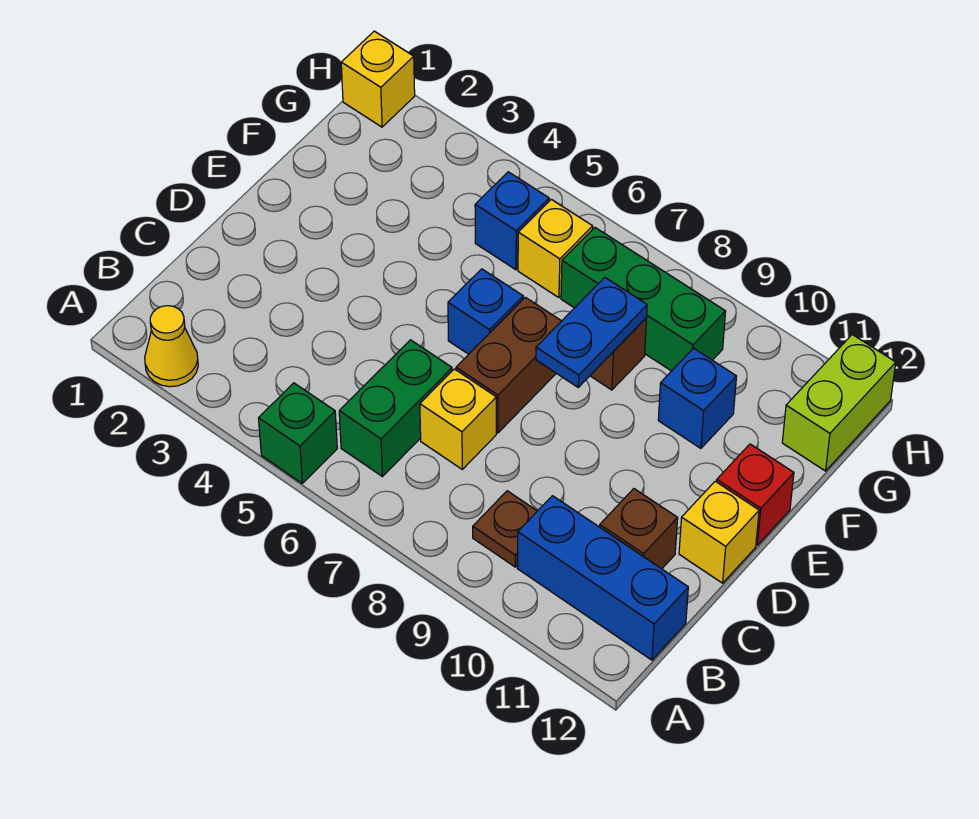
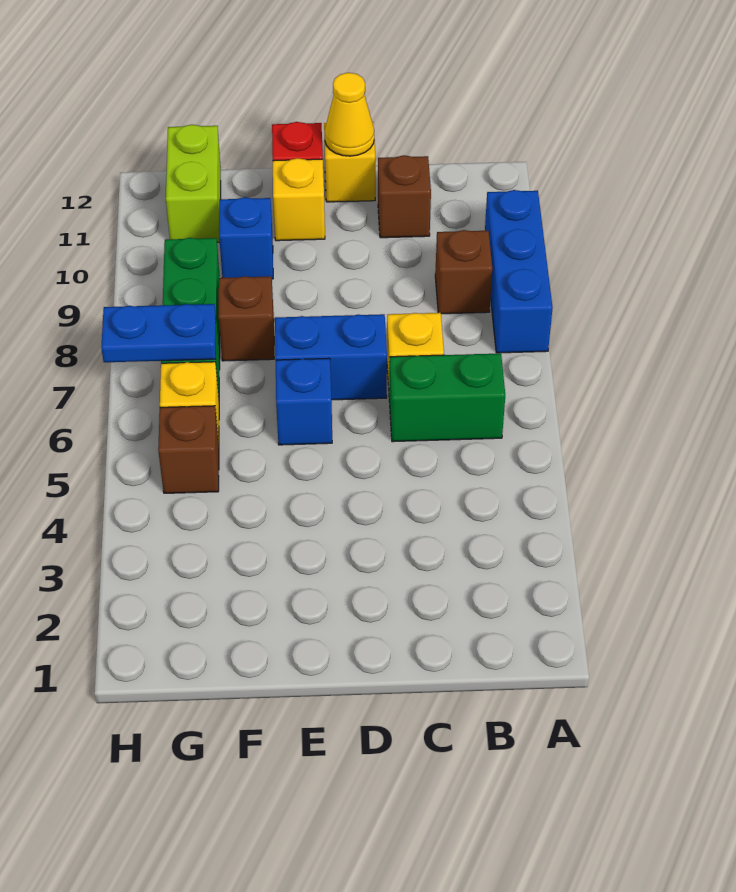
yellow 1x1 cone [145,306,198,387] -> yellow 1x1 cone moved to [324,73,374,156]
green 1x1 brick [259,383,337,483] -> none
brown 1x1 plate [473,491,537,567] -> brown 1x1 brick [435,230,492,314]
blue 1x3 brick [517,496,688,660] -> blue 1x3 brick moved to [485,190,553,353]
brown 1x2 brick [456,297,561,433] -> blue 1x2 brick [275,314,387,400]
blue 1x2 plate [536,277,647,387] -> blue 1x2 plate moved to [101,304,216,362]
blue 1x1 brick [475,172,549,270] -> brown 1x1 brick [158,406,219,493]
lime 1x2 brick [782,335,896,471] -> lime 1x2 brick turned to [166,125,221,242]
yellow 1x1 brick [341,31,415,127] -> yellow 1x1 brick moved to [273,158,325,241]

